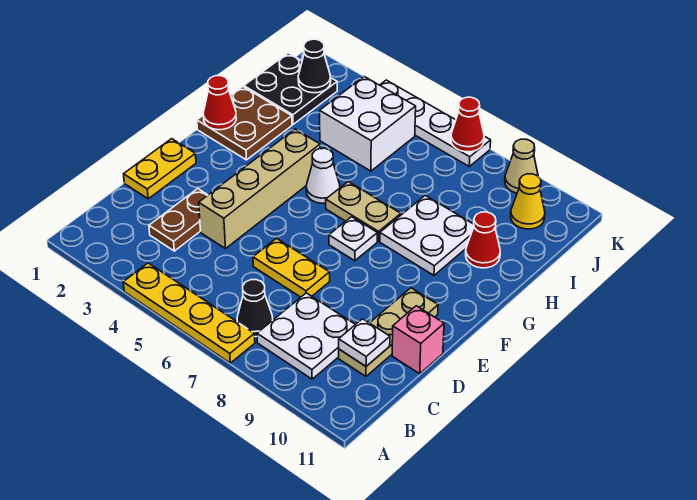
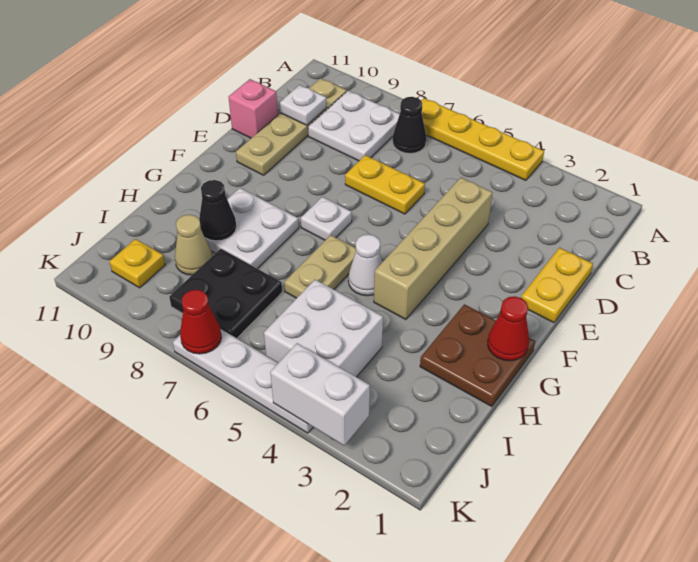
brown 1x2 plate [149,189,208,251] -> none
tan 1x3 plate [339,288,438,376] -> tan 1x4 plate [236,78,347,175]
tan 1x2 plate [326,182,401,241] -> tan 1x2 plate turned to [284,235,356,298]
red 1x1 cone [466,212,500,268] -> none
black 2x2 plate [244,53,337,124] -> black 2x2 plate moved to [169,249,282,338]
black 1x1 cone [298,39,331,93] -> black 1x1 cone moved to [199,180,236,241]
yellow 1x1 cone [511,174,545,229] -> yellow 1x1 plate [110,239,165,288]
none -> white 1x2 brick [270,343,370,446]
tan 1x1 cone [505,139,538,193] -> tan 1x1 cone moved to [175,215,212,275]

